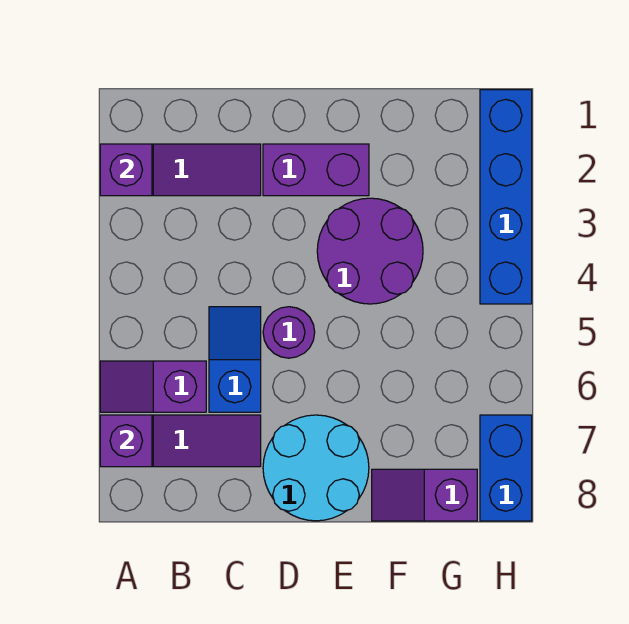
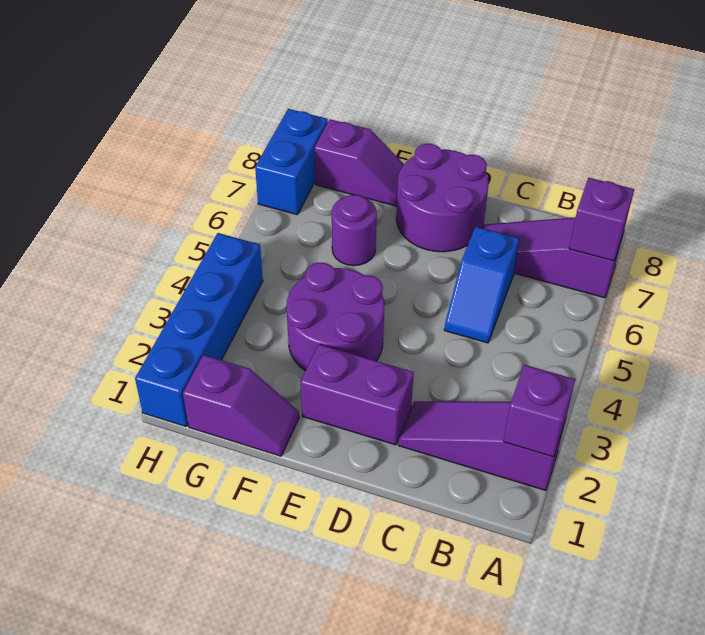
purple 1x2 slope [100,361,206,412] -> purple 1x2 slope moved to [183,355,299,456]
purple 1x1 round brick [263,307,315,358] -> purple 1x1 round brick moved to [332,195,377,266]
cyan 2x2 round brick [263,415,369,521] -> purple 2x2 round brick [396,144,488,252]

